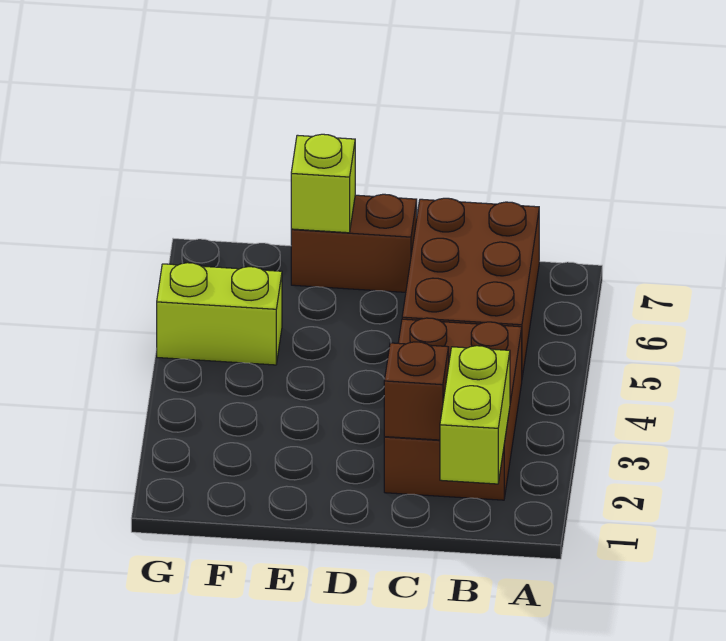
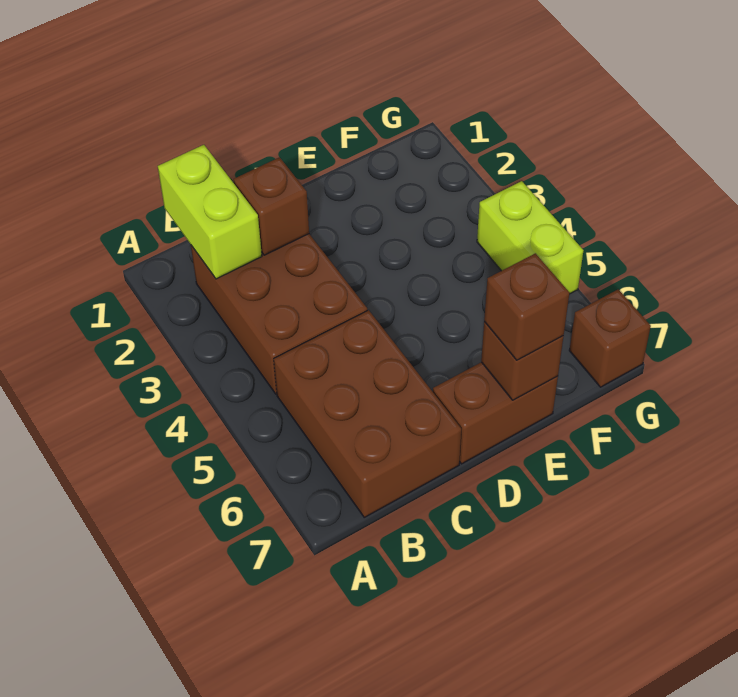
lime 1x1 brick [291,134,355,233] -> brown 1x1 brick [481,322,564,400]
none -> brown 1x1 brick [484,253,569,360]
lime 1x2 brick [157,263,282,365] -> lime 1x2 brick turned to [477,181,583,294]
none -> brown 1x1 brick [569,289,651,387]

